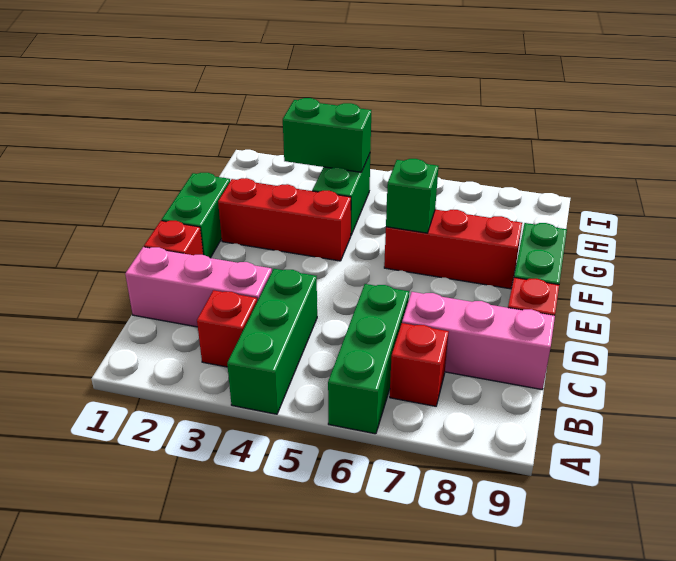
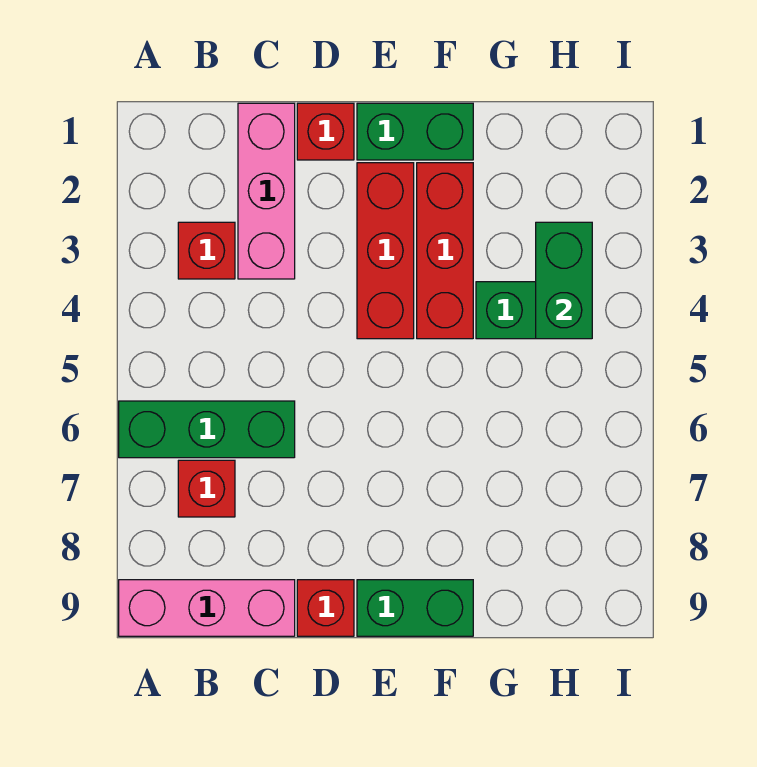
green 1x3 brick [227,269,317,414] -> none
pink 1x3 brick [402,292,555,390] -> pink 1x3 brick turned to [119,580,295,636]
red 1x3 brick [384,210,522,289] -> red 1x3 brick moved to [357,163,414,339]
green 1x1 brick [386,159,438,233] -> none

